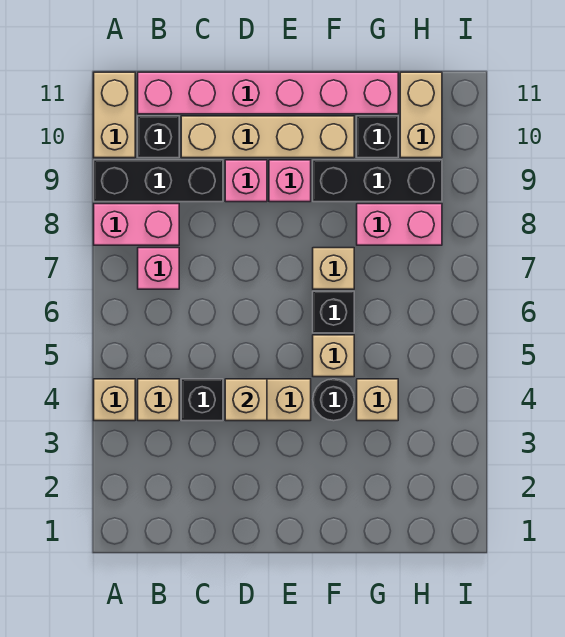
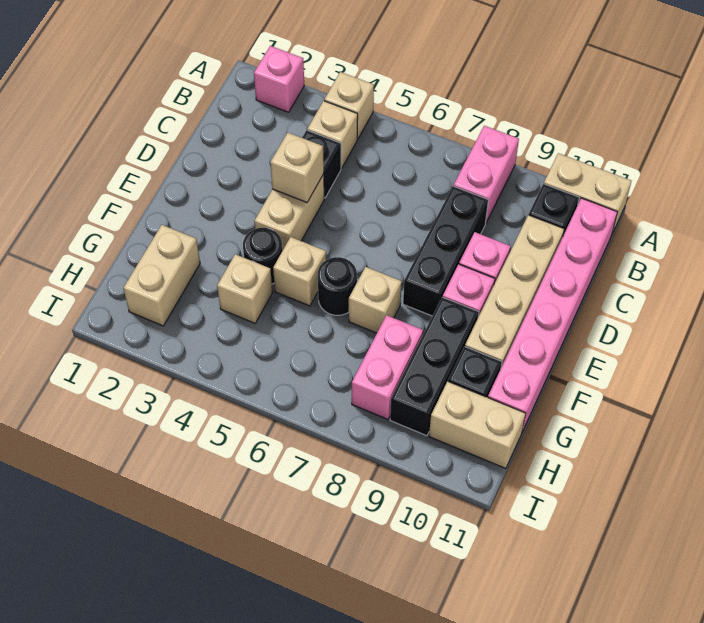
black 1x3 brick [94,160,223,202] -> black 1x3 brick moved to [403,186,488,316]
pink 1x1 brick [138,248,179,289] -> pink 1x1 brick moved to [254,46,304,112]
black 1x1 brick [313,291,354,333] -> black 1x1 round brick [318,257,357,315]
none -> tan 1x2 brick [123,225,200,326]

